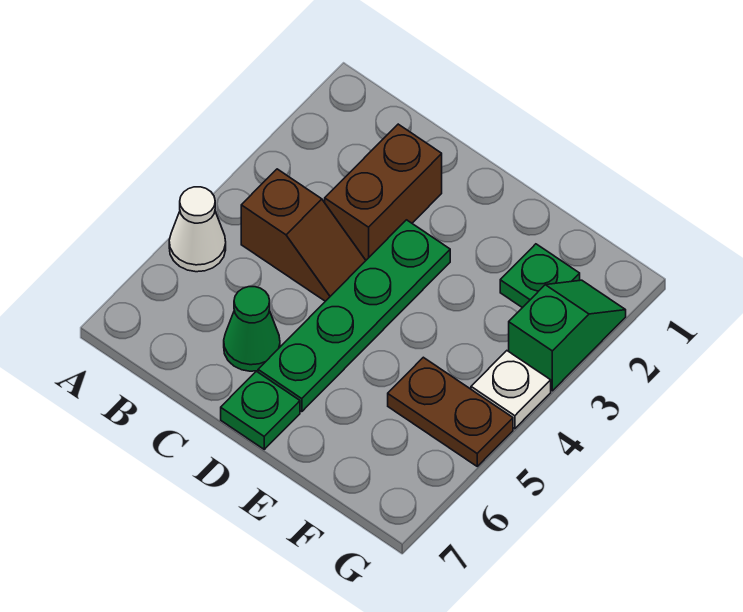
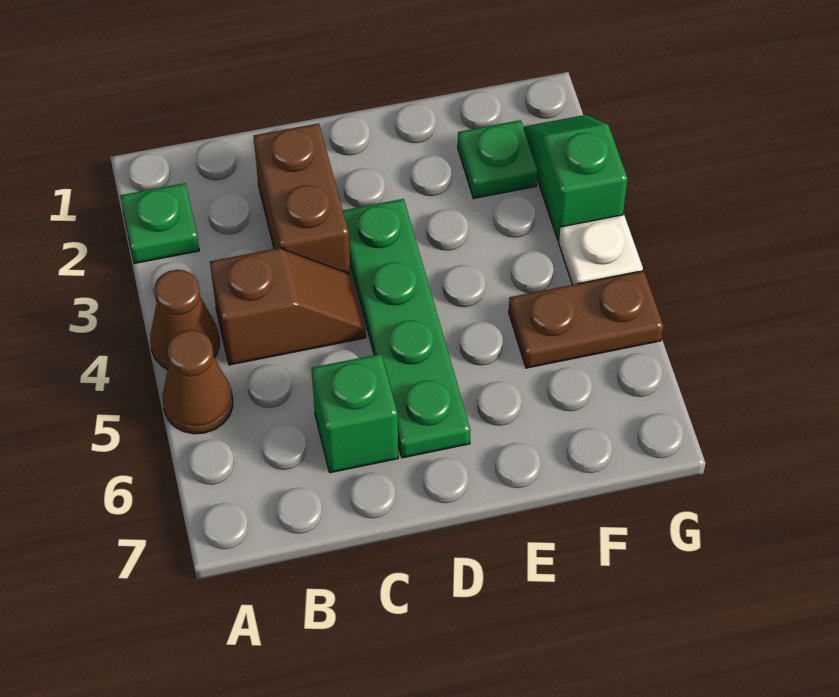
none -> brown 1x1 cone [150,270,219,369]
white 1x1 cone [169,187,226,272] -> brown 1x1 cone [163,330,233,434]
green 1x1 cone [224,287,280,371] -> green 1x1 brick [311,354,398,473]
green 1x1 plate [221,371,300,449] -> green 1x1 plate moved to [120,183,199,264]

